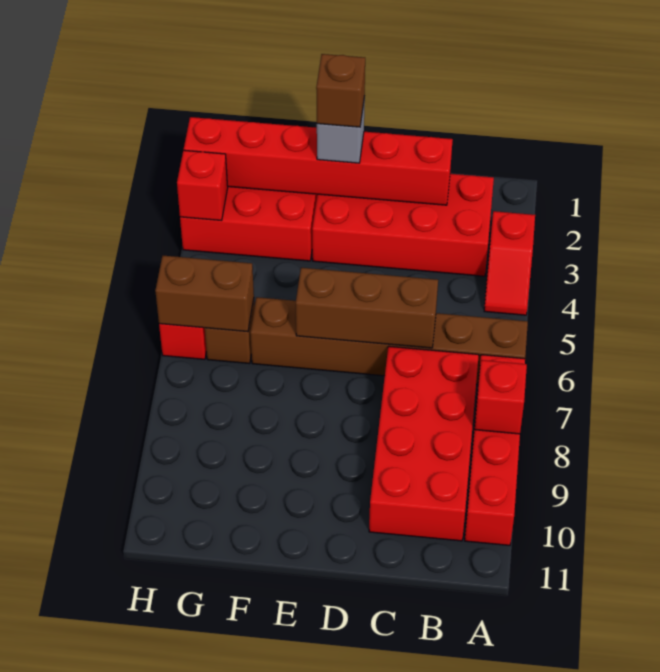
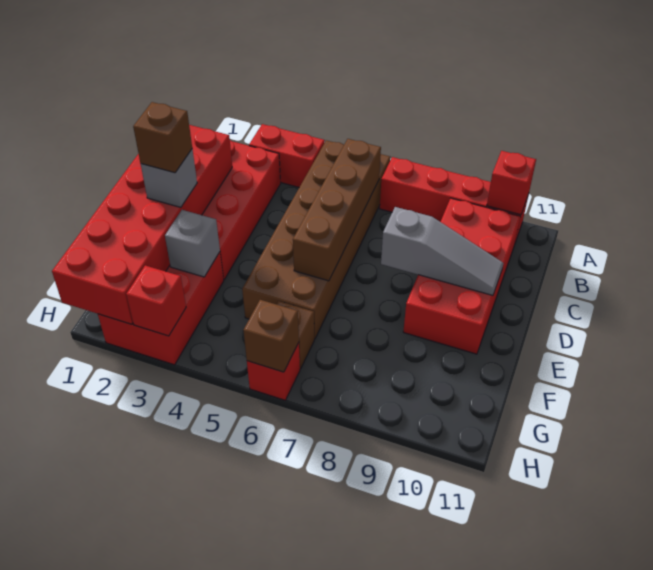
red 1x2 slope [484,211,535,315] -> red 1x2 brick [249,124,325,187]
brown 1x6 brick [250,297,528,384] -> brown 2x6 brick [242,140,390,339]
red 1x1 brick [475,360,527,434] -> red 1x1 brick moved to [487,151,536,215]
red 2x4 brick [369,346,479,541] -> red 2x4 brick turned to [403,198,521,354]
red 1x6 brick [184,117,453,205] -> red 2x6 brick [52,125,232,324]
brown 1x3 brick [296,268,438,348] -> brown 1x4 brick [293,139,381,281]
none -> grey 1x3 slope [381,207,503,295]
none -> grey 1x1 brick [165,210,220,277]
brown 1x2 brick [155,256,254,332] -> brown 1x1 brick [243,300,299,372]

